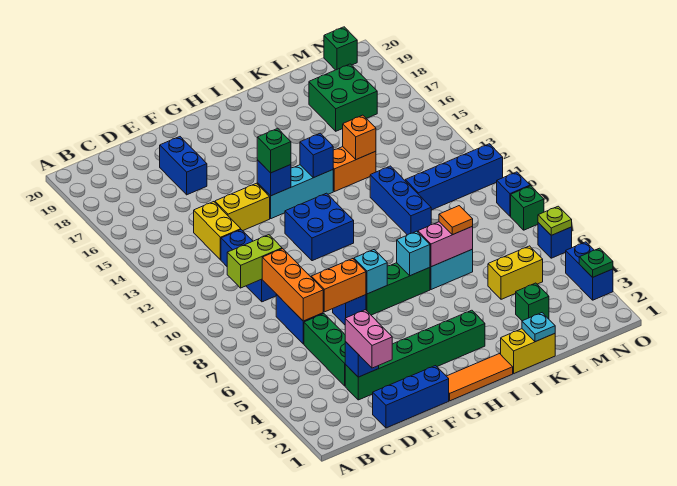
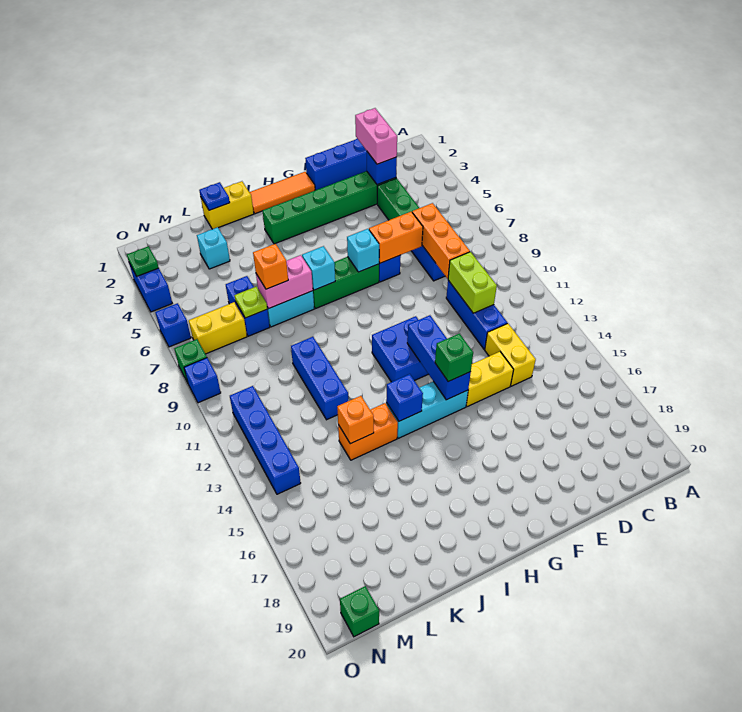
lime 1x2 brick [227,235,282,288] -> lime 1x2 brick turned to [448,252,497,313]
blue 1x2 brick [160,137,207,195] -> blue 1x2 brick moved to [226,276,270,336]
blue 1x1 brick [257,160,291,196] -> blue 1x3 brick [407,315,471,400]
cyan 1x1 plate [522,313,555,342] -> blue 1x1 plate [199,182,230,210]
orange 1x1 tile [439,206,473,235] -> orange 1x1 brick [253,244,288,289]
green 1x1 brick [516,283,549,321] -> cyan 1x1 brick [197,227,230,269]
yellow 1x2 brick [488,246,543,299] -> yellow 1x2 brick moved to [189,302,247,354]
blue 1x4 brick [405,144,503,210] -> blue 1x4 brick turned to [230,386,301,494]
green 2x2 brick [309,64,377,131] -> none
lime 1x1 plate [538,206,572,235] -> lime 1x1 plate moved to [234,287,267,318]

